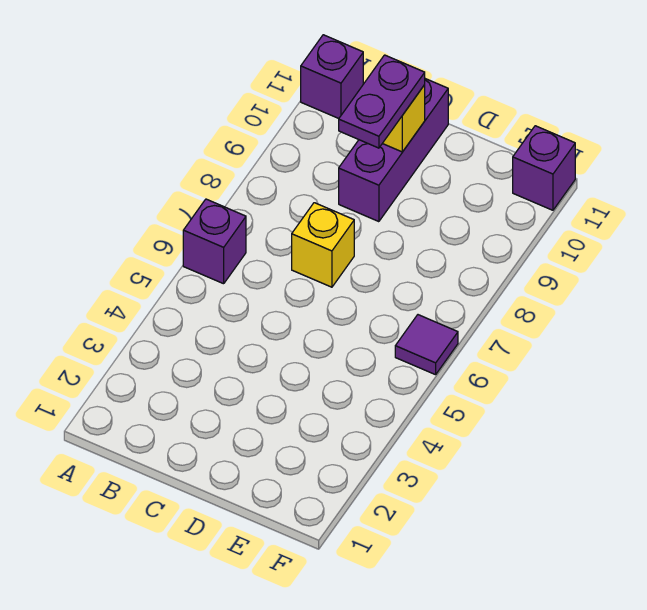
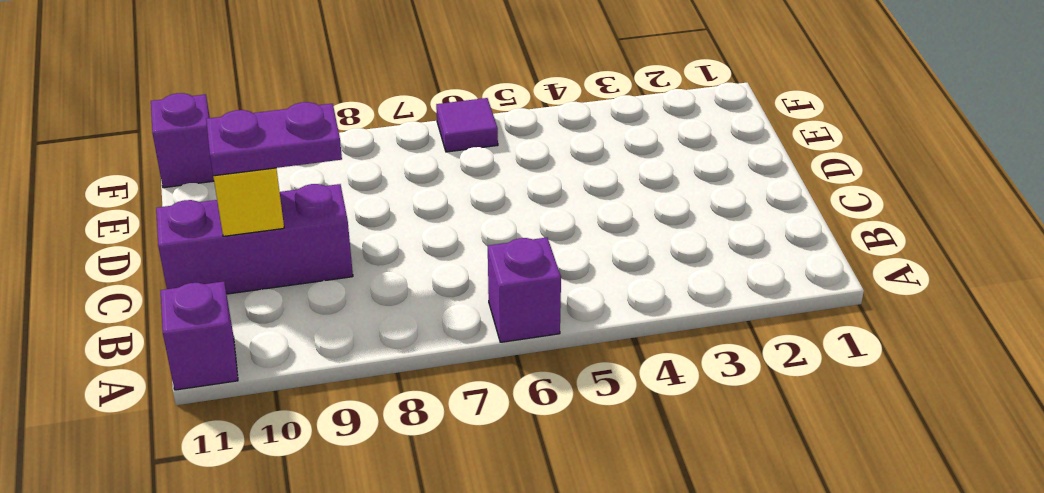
yellow 1x1 brick [292,203,354,287] -> none

